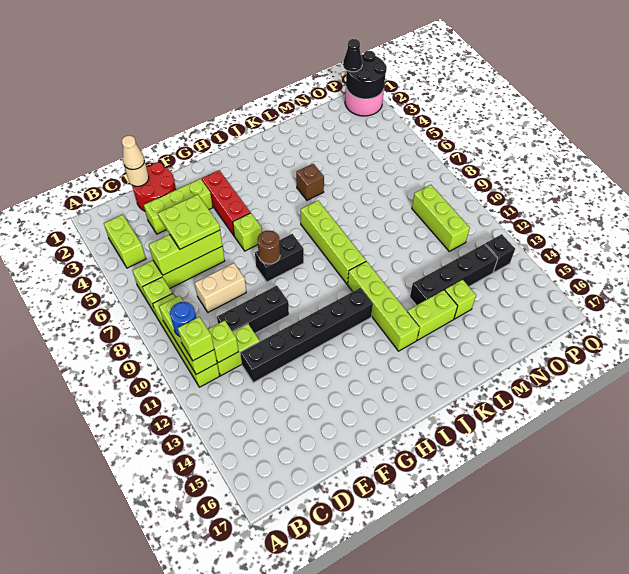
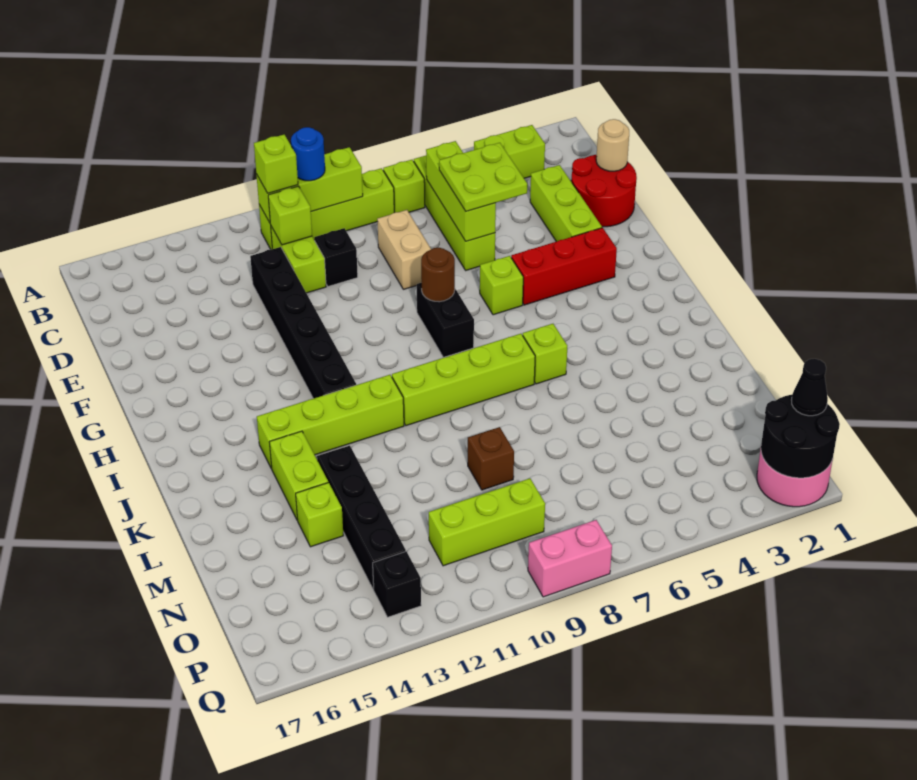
tan 1x1 cone [122,136,144,170] -> none
black 1x3 brick [217,286,289,333] -> black 1x1 brick [314,228,358,286]
none -> lime 1x1 brick [523,324,567,384]
brown 1x1 brick [296,164,324,200] -> brown 1x1 brick moved to [468,427,514,490]
none -> pink 1x2 brick [528,520,612,597]

